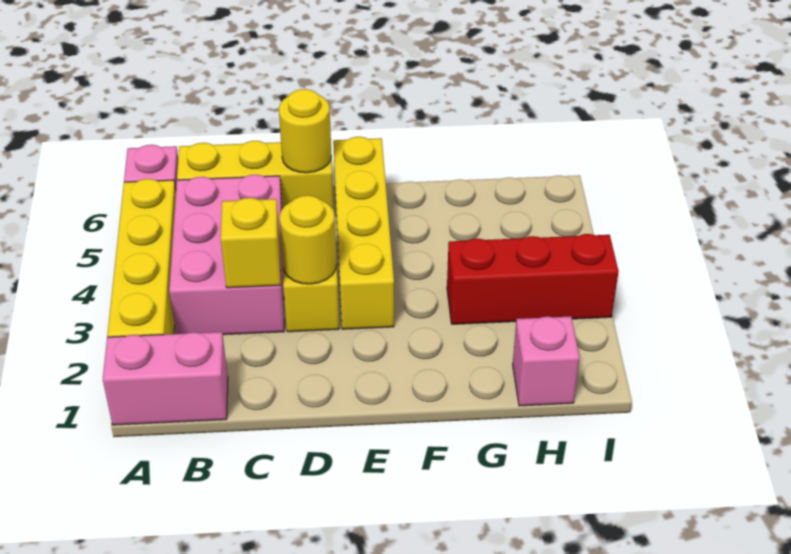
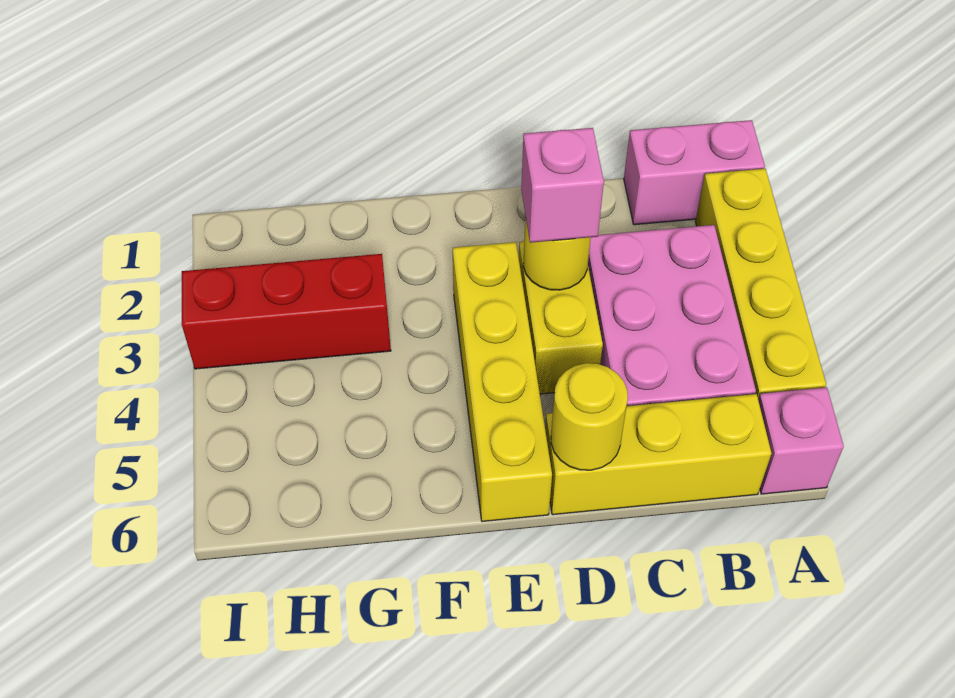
yellow 1x1 brick [221,198,281,288] -> none
pink 1x1 brick [513,316,580,406] -> pink 1x1 brick moved to [521,128,604,243]

